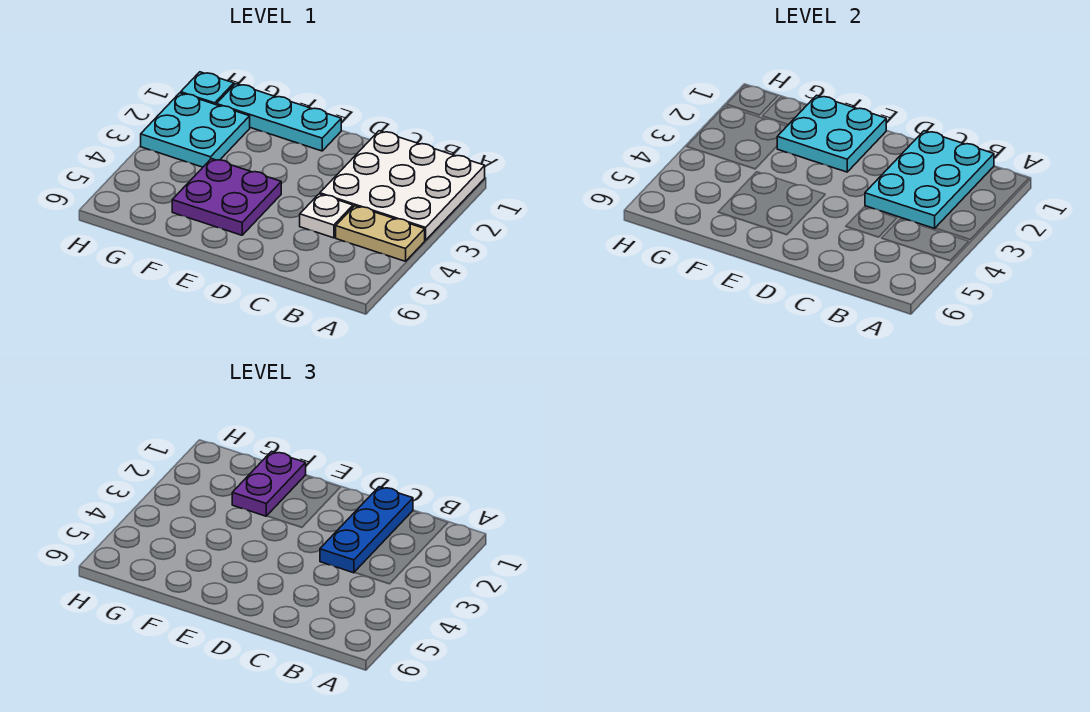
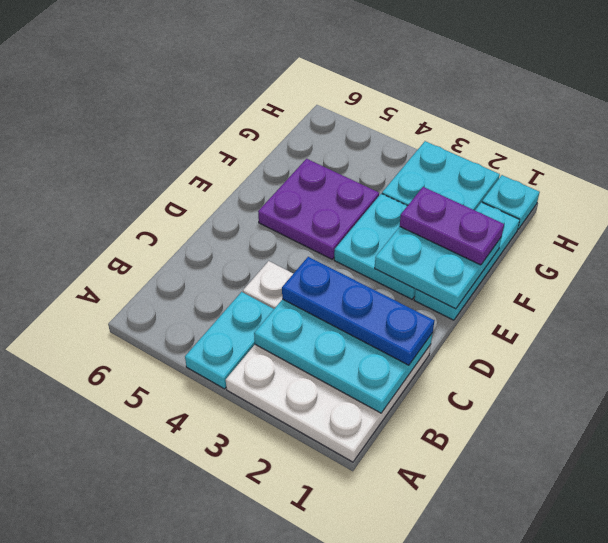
tan 1x2 plate [336,206,425,261] -> cyan 1x2 plate [185,292,274,389]
none -> cyan 2x2 plate [334,194,416,299]

